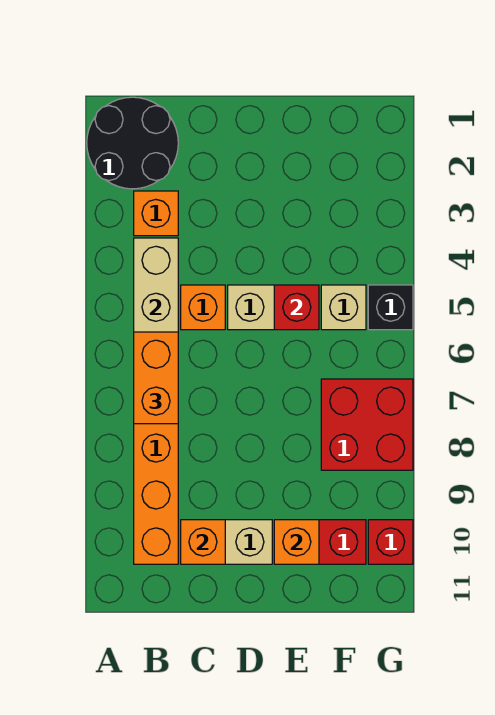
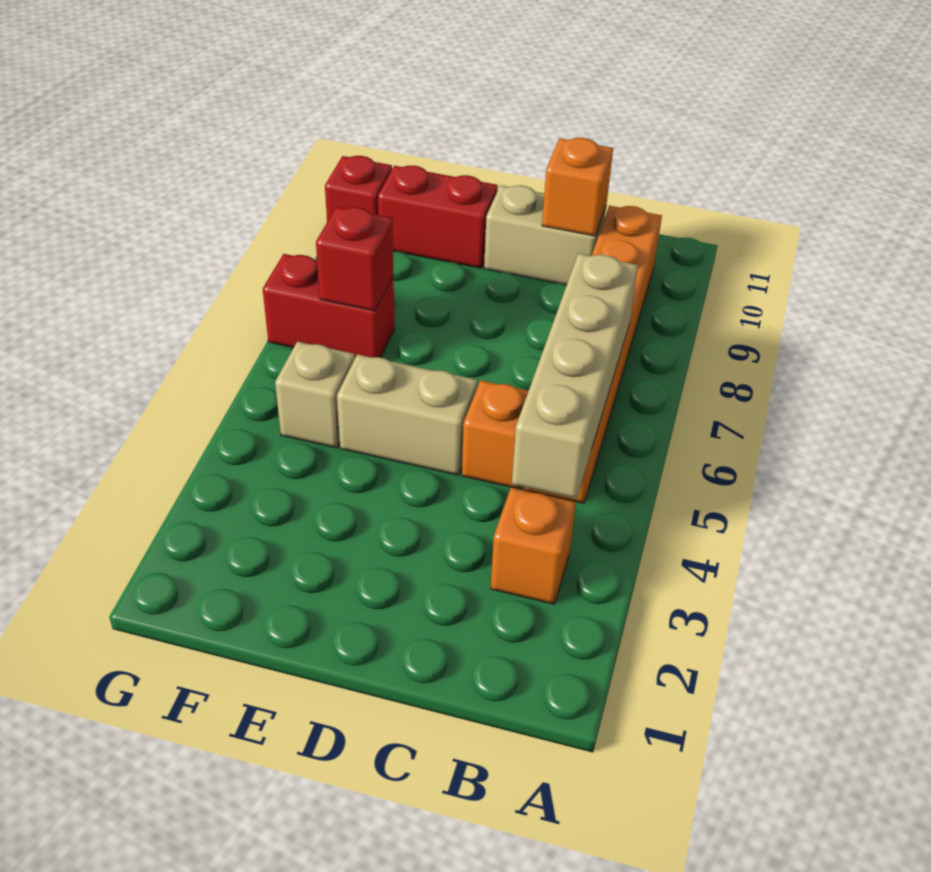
black 2x2 round brick [87,97,178,189] -> none
orange 1x2 brick [134,332,178,424] -> none
red 1x1 brick [274,285,319,330] -> red 1x1 brick moved to [316,207,394,311]
orange 1x1 brick [274,520,319,564] -> none
red 2x2 brick [321,379,413,470] -> red 1x2 brick [263,254,395,358]
black 1x1 brick [368,285,413,330] -> none

